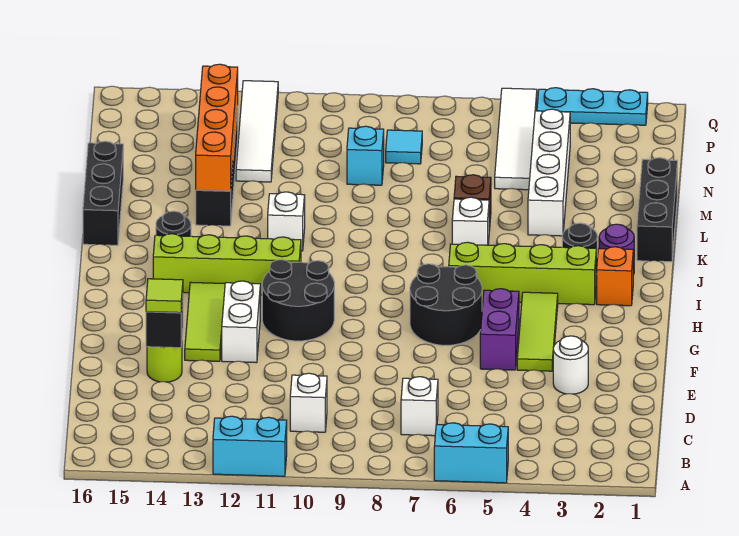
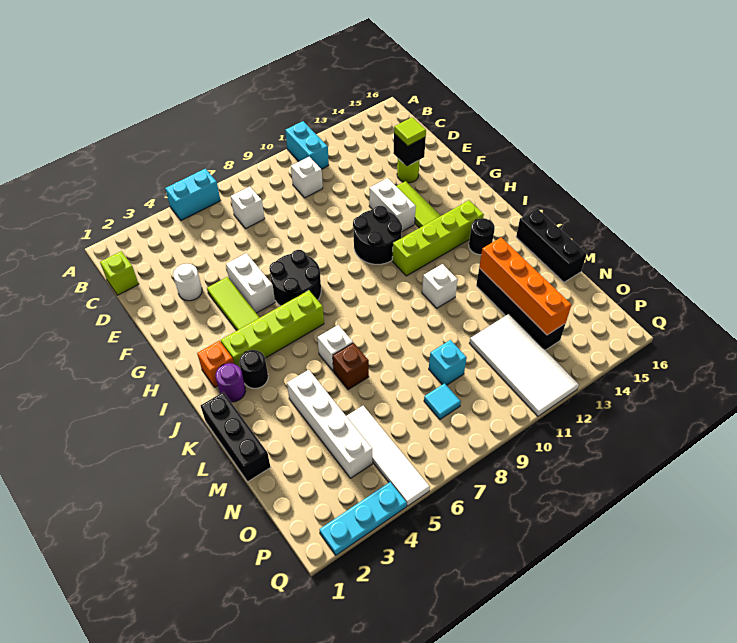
cyan 1x2 brick [213,416,287,476] -> cyan 1x2 brick turned to [285,121,329,169]
none -> lime 1x1 brick [100,251,139,295]
purple 1x2 brick [480,289,519,370] -> white 1x2 brick [226,253,275,313]
white 1x4 tile [236,81,278,182] -> white 2x4 tile [469,314,579,416]

